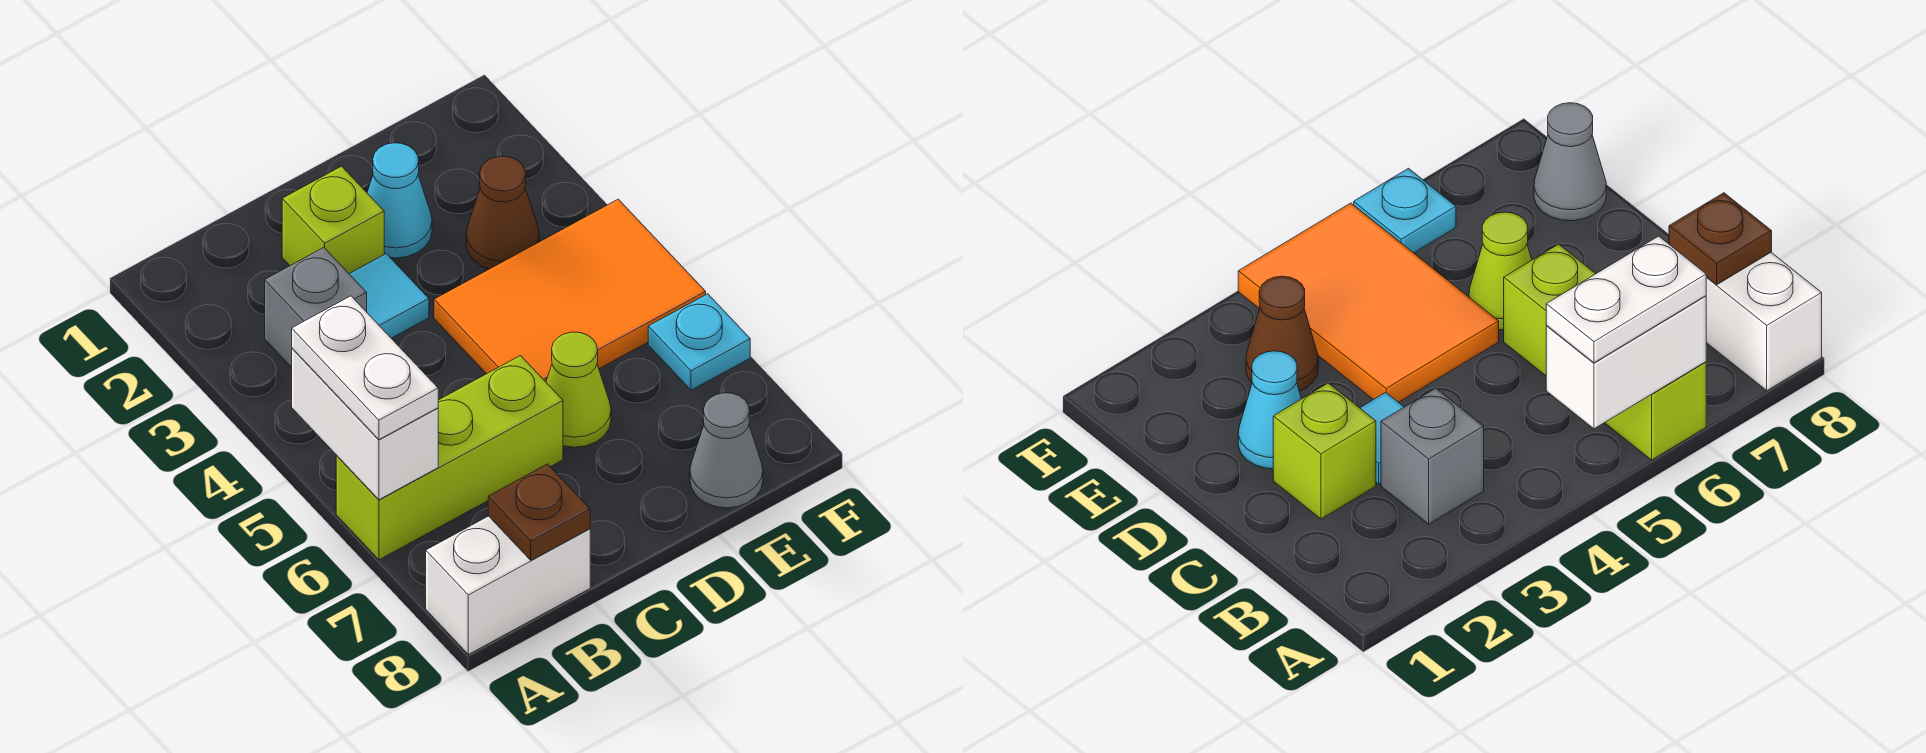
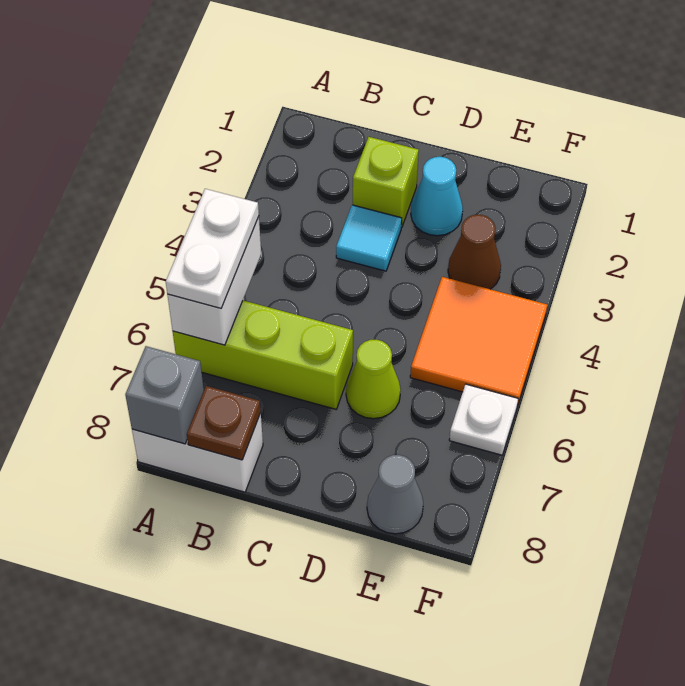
grey 1x1 brick [265,248,367,368] -> grey 1x1 brick moved to [125,346,204,444]
orange 2x3 tile [434,199,706,382] -> orange 2x2 tile [410,277,547,406]
cyan 1x1 plate [648,294,750,390] -> white 1x1 plate [449,384,518,455]

